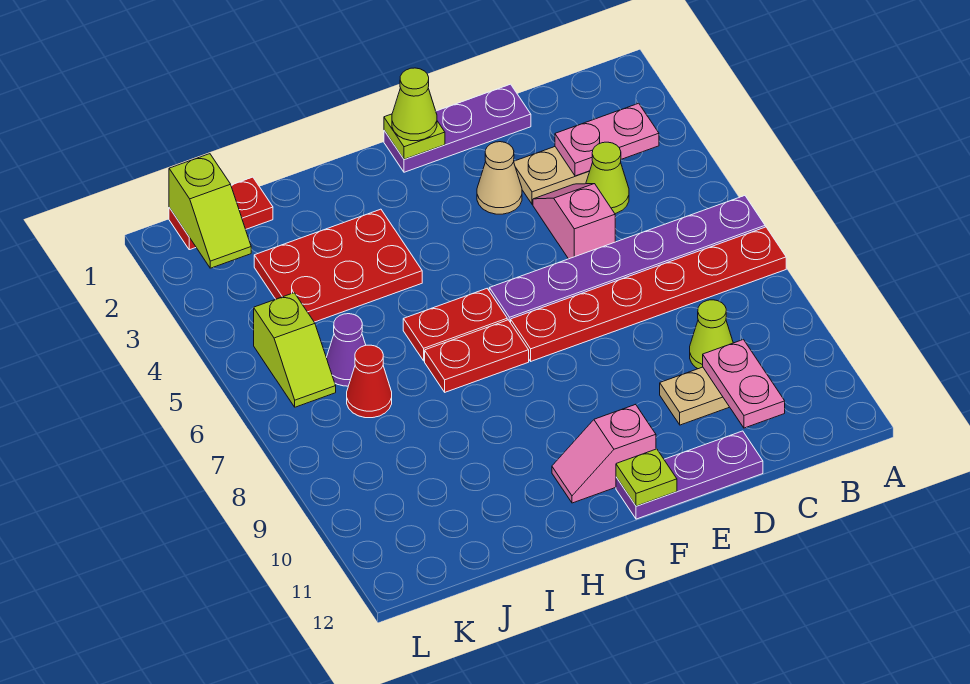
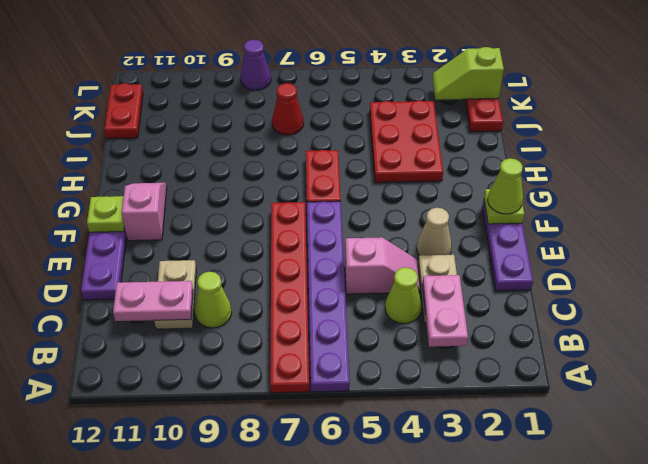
red 1x2 plate [425,320,529,392] -> red 1x2 plate moved to [104,83,143,139]
purple 1x1 cone [326,314,366,386] -> purple 1x1 cone moved to [241,40,271,90]
lime 1x2 slope [254,293,336,407] -> none

